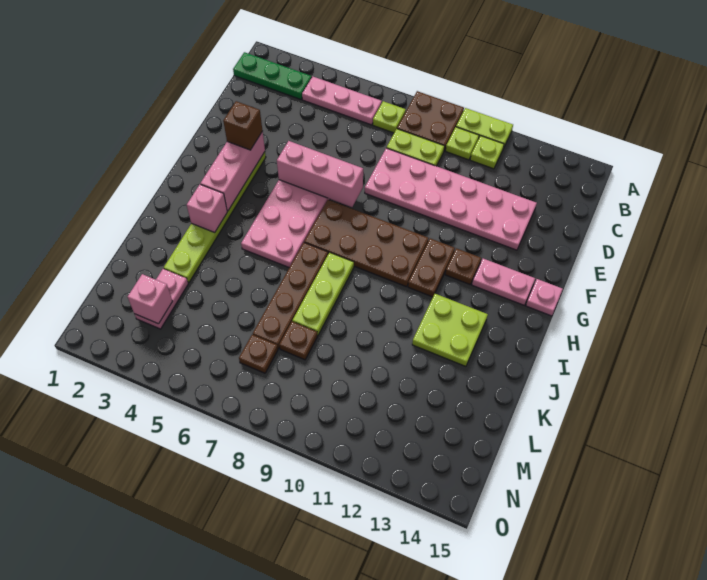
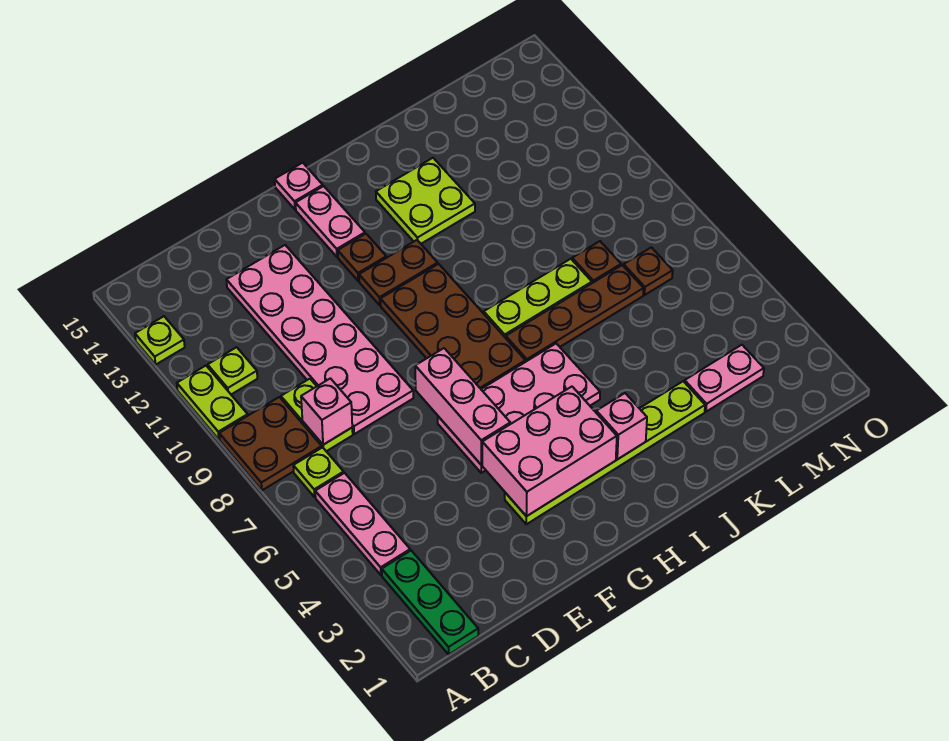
lime 1x1 plate [446,127,479,160] -> lime 1x1 plate moved to [135,316,185,364]
pink 1x3 brick [200,131,265,211] -> pink 2x3 brick [482,387,617,516]
brown 1x1 brick [223,101,263,150] -> none
pink 1x1 brick [128,274,173,324] -> pink 1x1 brick moved to [301,378,352,445]

